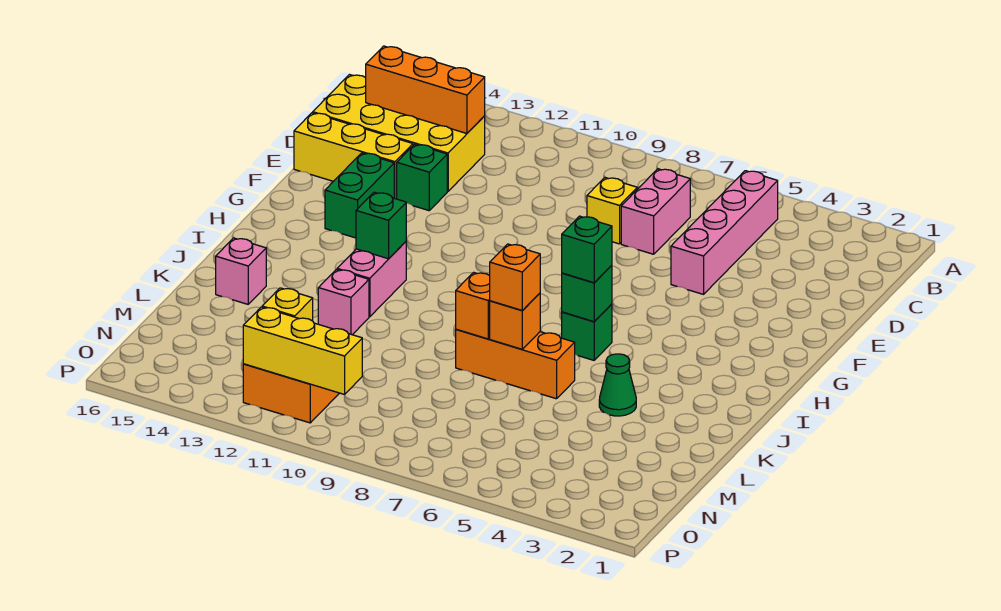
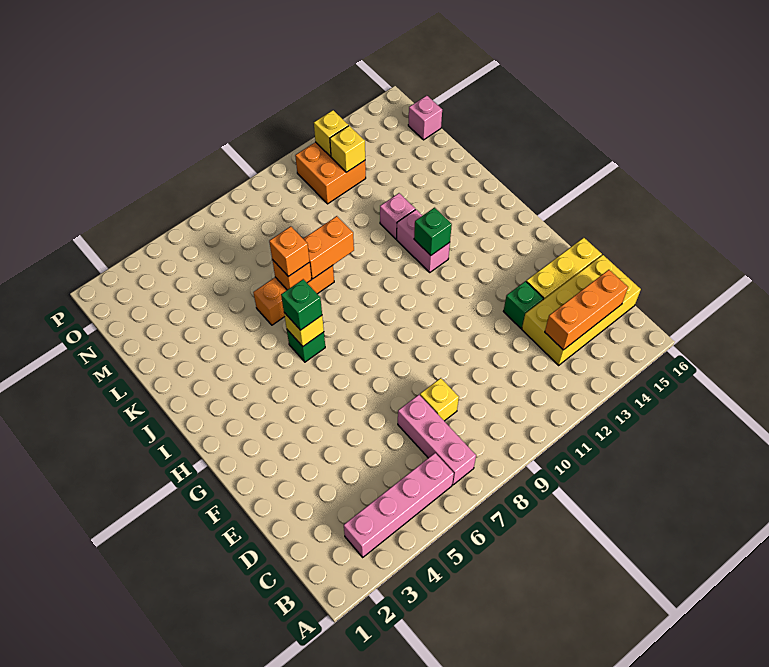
pink 1x4 brick [671,171,778,294] -> pink 1x4 brick turned to [344,453,454,557]
pink 1x2 brick [621,169,690,254] -> pink 1x3 brick [398,395,476,485]
green 1x2 brick [325,153,394,238] -> none
green 1x1 brick [562,265,612,321] -> yellow 1x1 brick [284,313,324,346]
green 1x1 cone [599,354,636,416] -> none
orange 1x1 brick [456,272,490,339] -> orange 1x2 brick [303,216,354,279]
pink 1x1 brick [216,238,266,304] -> pink 1x1 brick moved to [408,96,442,140]
yellow 1x3 brick [243,307,362,395] -> yellow 1x1 brick [314,110,348,156]

